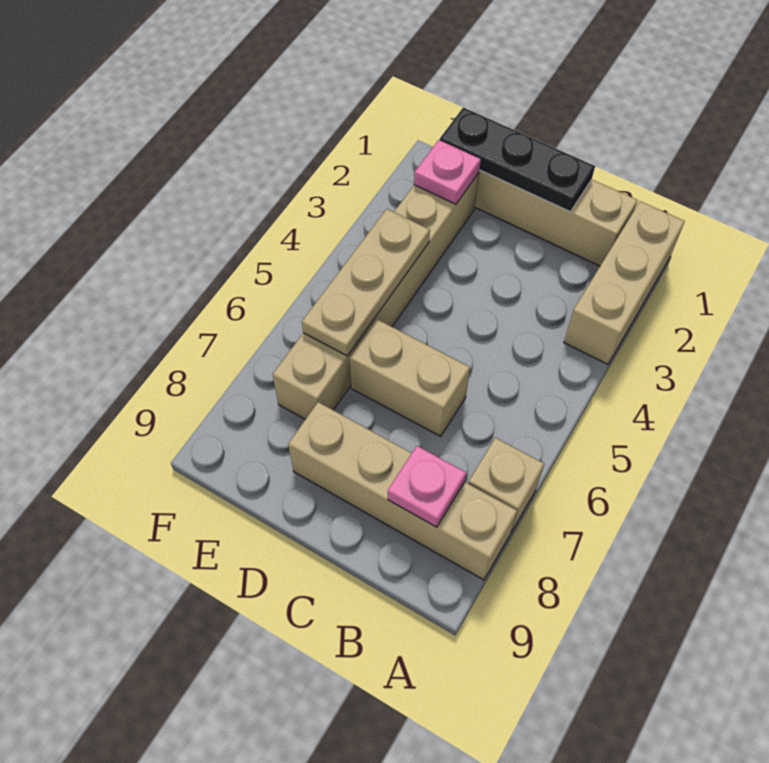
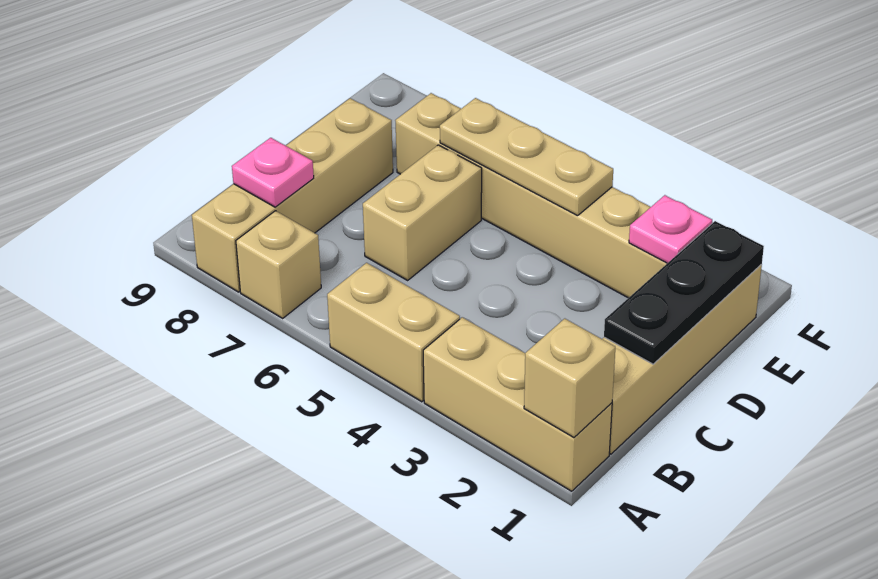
none -> tan 1x1 brick [524,319,615,438]
none -> tan 1x2 brick [327,263,460,402]

